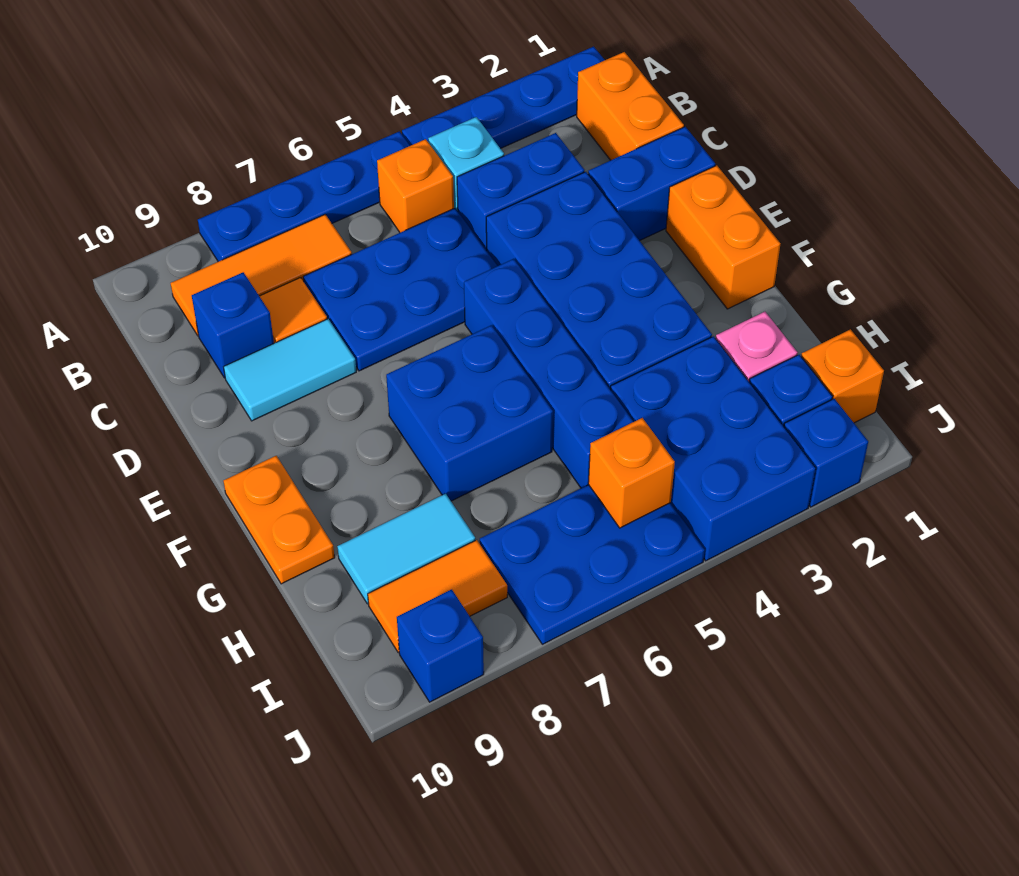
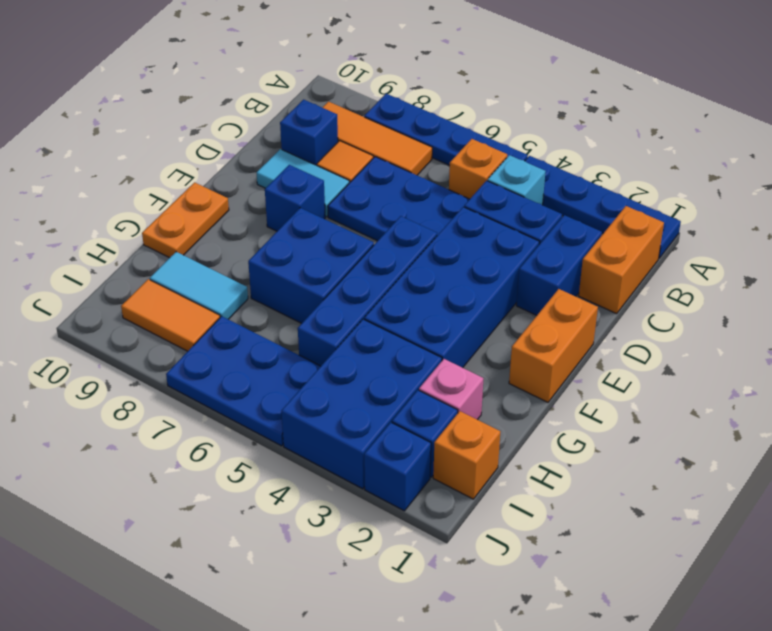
blue 1x2 brick [588,127,715,241] -> blue 1x2 brick turned to [516,215,602,315]
orange 1x1 brick [588,418,675,528] -> none
blue 1x1 brick [397,589,484,702] -> blue 1x1 brick moved to [265,165,325,231]

